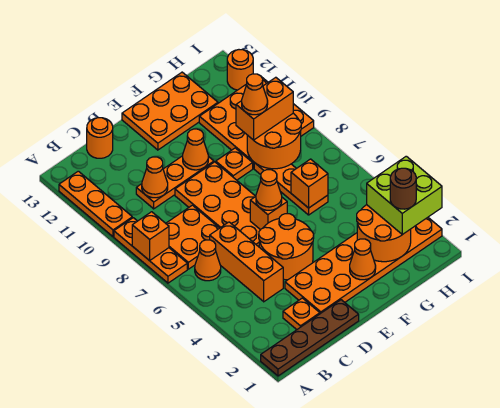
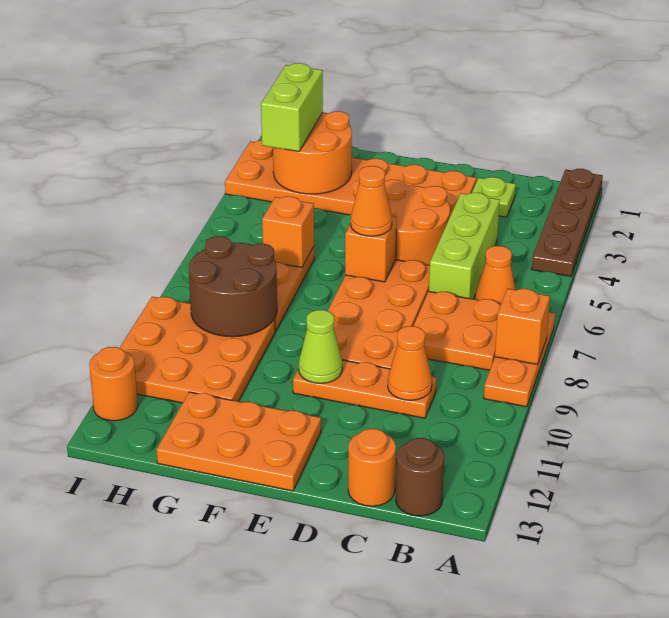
brown 1x4 plate [261,300,359,376] -> brown 1x4 plate turned to [532,169,603,276]
orange 1x3 plate [59,171,132,237] -> none
orange 1x1 plate [283,298,320,330] -> lime 1x1 plate [472,177,516,217]
orange 1x3 brick [210,222,283,302] -> lime 1x3 brick [429,193,500,299]
orange 1x1 cone [183,129,208,170] -> lime 1x1 cone [299,310,343,383]
orange 1x1 cone [350,239,376,280] -> none
orange 1x1 plate [216,148,253,180] -> none
orange 2x2 round brick [247,113,301,169] -> brown 2x2 round brick [189,236,277,337]
orange 1x2 brick [236,77,293,140] -> none
orange 1x1 cone [242,74,268,115] -> none
lime 2x2 brick [367,156,442,235] -> lime 1x2 brick [261,63,323,152]
brown 1x1 round brick [390,168,416,209] -> brown 1x1 round brick moved to [396,438,444,516]

